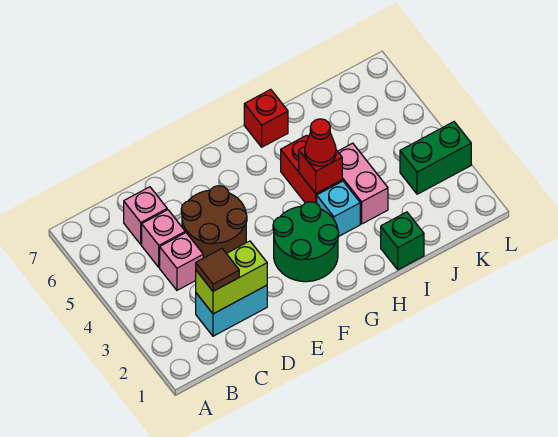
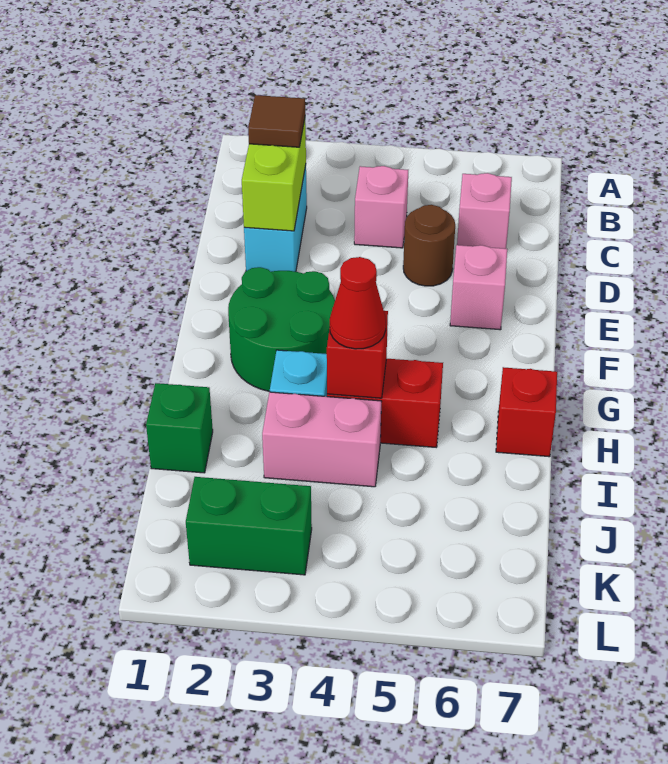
pink 1x1 brick [142,210,185,267] -> pink 1x1 brick moved to [450,245,507,330]
brown 2x2 round brick [181,186,247,258] -> brown 1x1 round brick [403,205,455,286]
green 1x2 brick [400,122,471,194] -> green 1x2 brick turned to [186,477,312,575]

